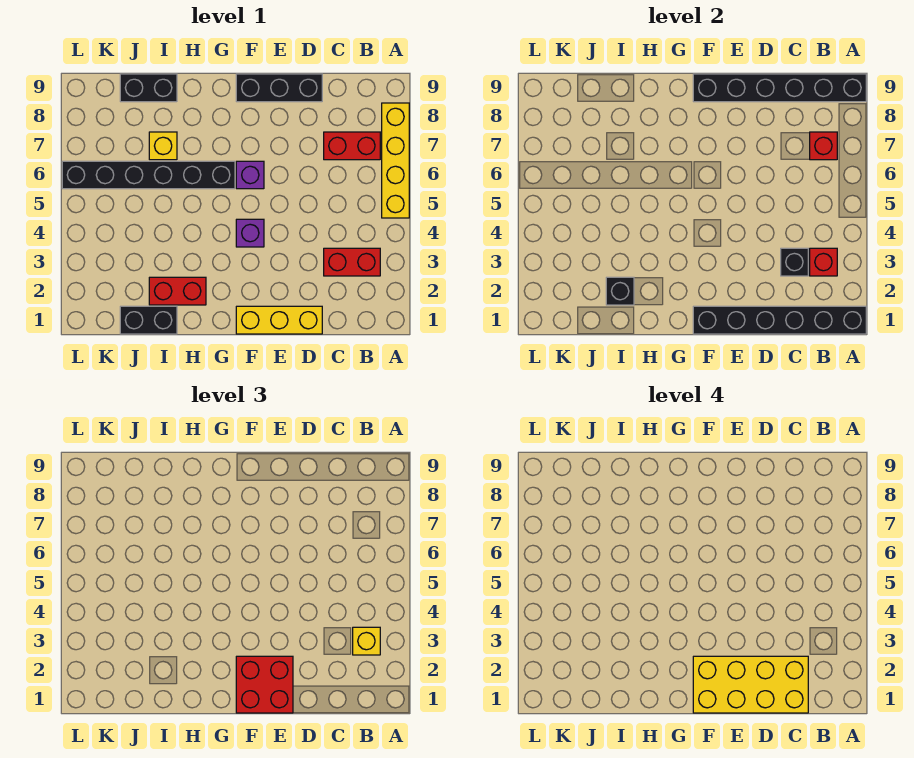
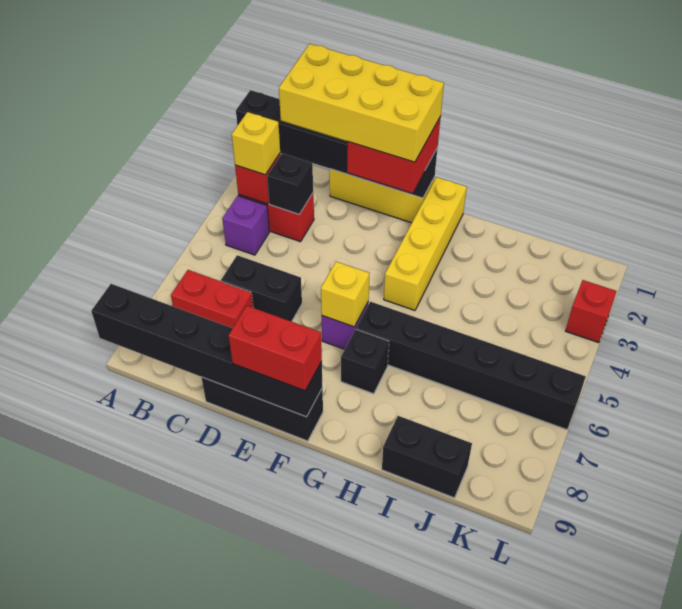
yellow 1x4 brick [382,103,409,218] -> yellow 1x4 brick moved to [384,177,467,310]
red 1x1 brick [810,132,837,160] -> red 1x1 brick moved to [565,280,617,343]
purple 1x1 brick [236,219,264,247] -> purple 1x1 brick moved to [222,196,269,255]
red 1x2 brick [149,277,206,305] -> red 1x2 brick moved to [229,306,322,391]
black 1x2 brick [120,306,177,334] -> black 1x2 brick moved to [221,255,302,322]
black 1x1 brick [606,277,634,305] -> black 1x1 brick moved to [341,330,389,394]
yellow 1x1 brick [149,132,177,160] -> yellow 1x1 brick moved to [321,262,369,327]

